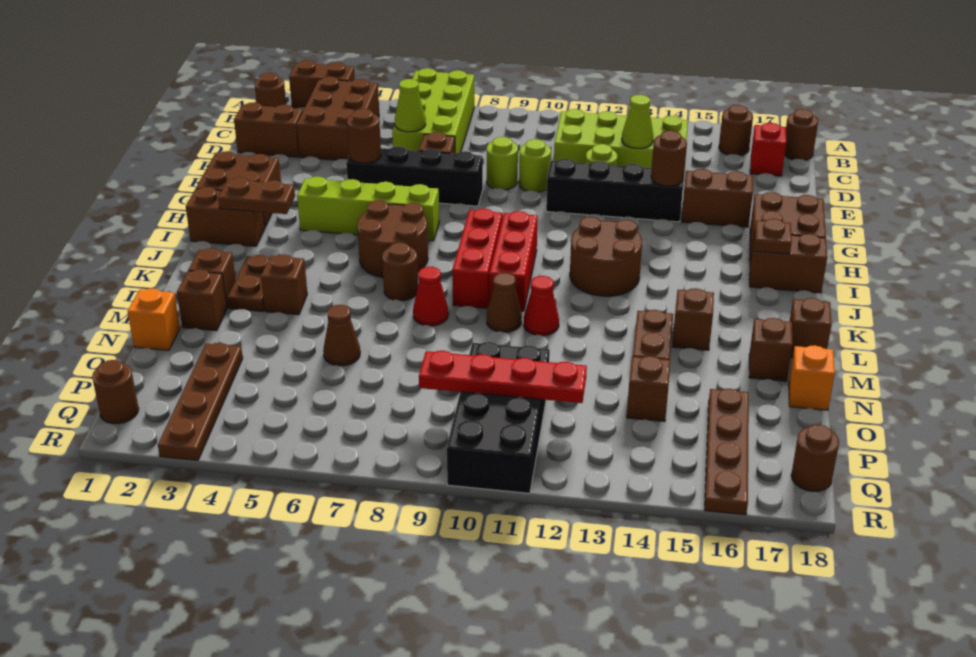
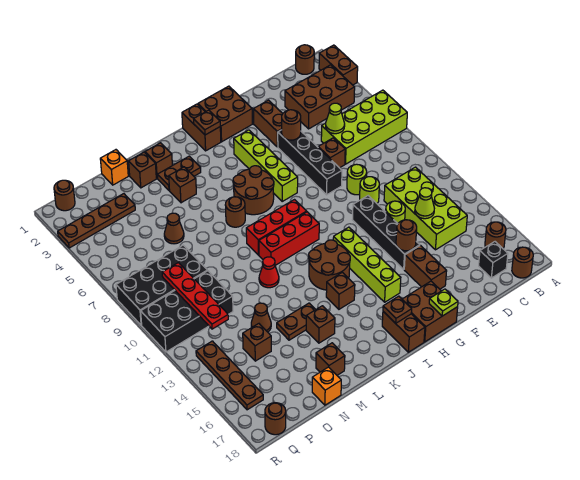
red 1x1 brick [750,123,786,176] -> black 1x1 brick [479,242,508,278]
brown 1x2 brick [234,102,303,157] -> brown 1x2 brick moved to [254,100,283,147]
none -> lime 1x1 plate [429,289,458,316]
none -> lime 1x4 brick [333,227,401,302]
brown 1x2 plate [218,178,295,214] -> brown 1x1 plate [194,110,220,135]
red 1x1 cone [413,267,448,326] -> none
brown 1x1 cone [487,273,522,332] -> brown 1x1 cone moved to [251,303,271,332]
brown 1x1 brick [790,298,832,358] -> brown 1x1 brick moved to [326,272,355,309]
none -> black 2x4 brick [116,245,207,325]
brown 1x4 plate [705,389,749,515] -> brown 1x4 plate turned to [196,341,263,410]

